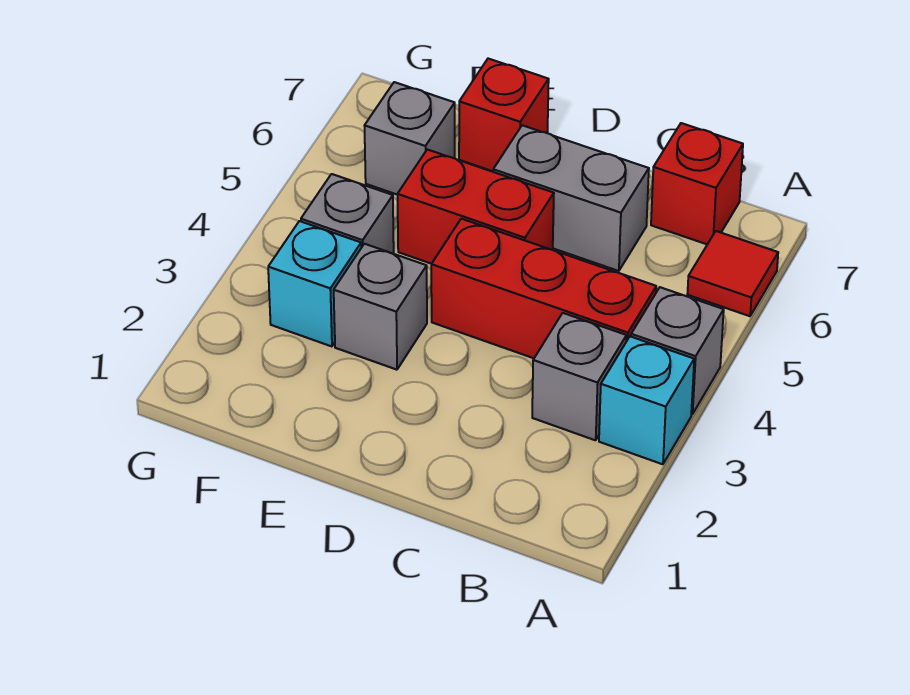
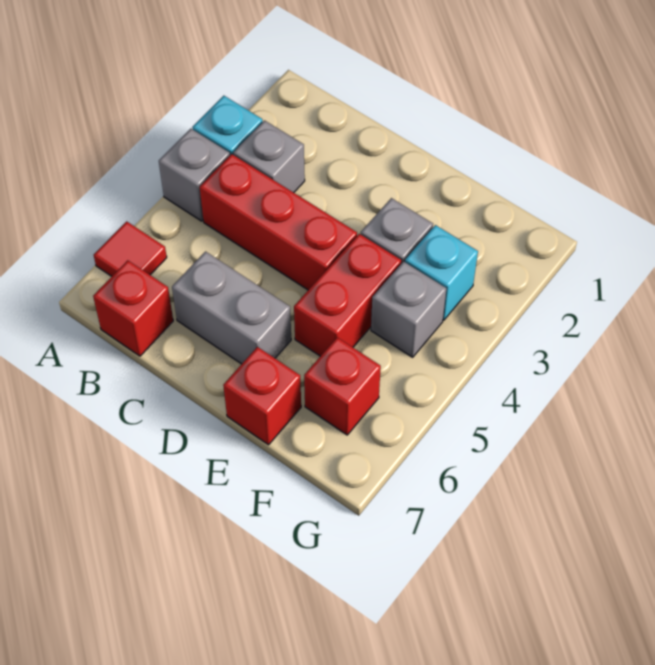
red 1x2 brick [397,150,554,264] -> red 1x2 brick turned to [294,234,401,356]
grey 1x1 brick [364,82,455,194] -> red 1x1 brick [304,337,381,435]

